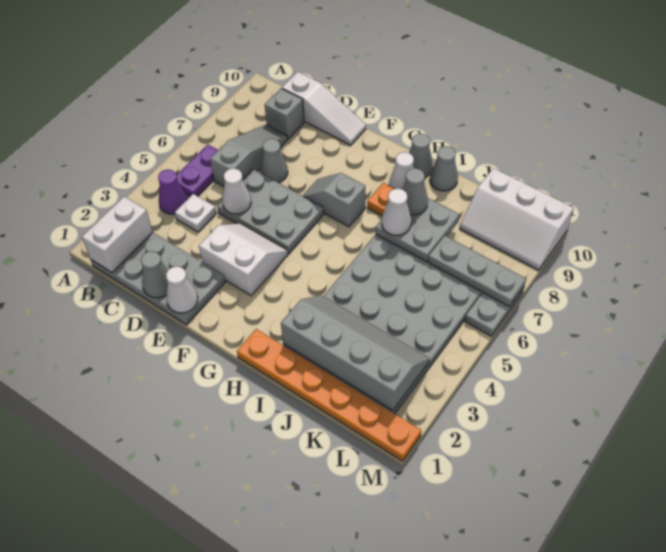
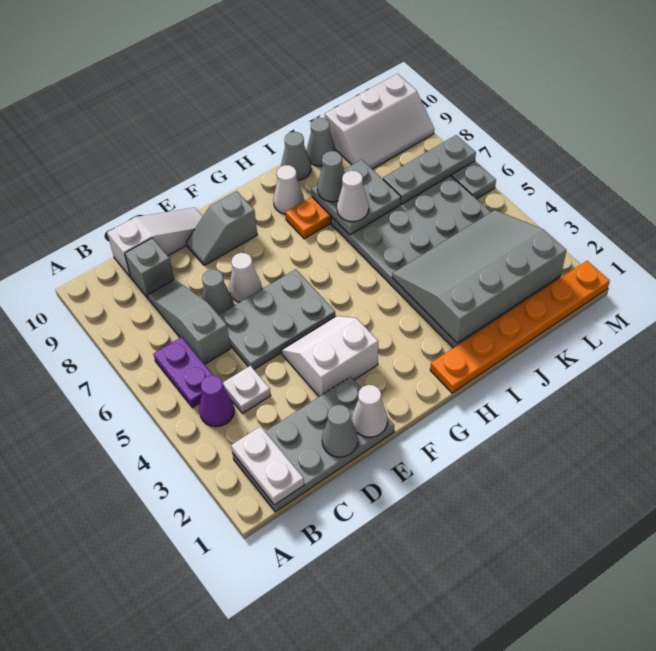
white 1x2 brick [82,197,152,272] -> white 1x2 plate [231,426,304,505]
white 1x1 cone [222,168,251,214] -> white 1x1 cone moved to [229,253,262,302]
grey 1x2 slope [303,173,366,227] -> grey 1x2 slope moved to [186,191,257,266]
grey 1x1 cone [409,134,433,177] -> grey 1x1 cone moved to [306,118,336,166]
grey 2x4 slope [281,295,429,411] -> grey 3x4 slope [392,210,566,343]

